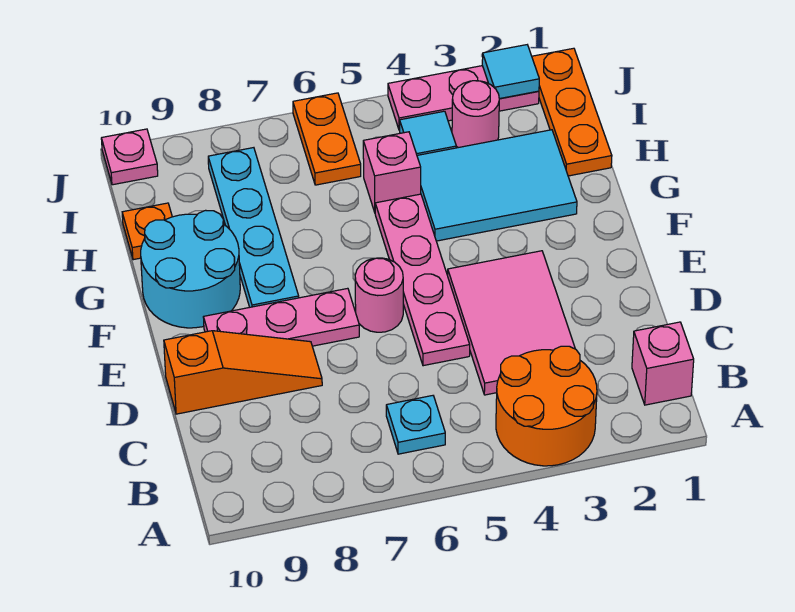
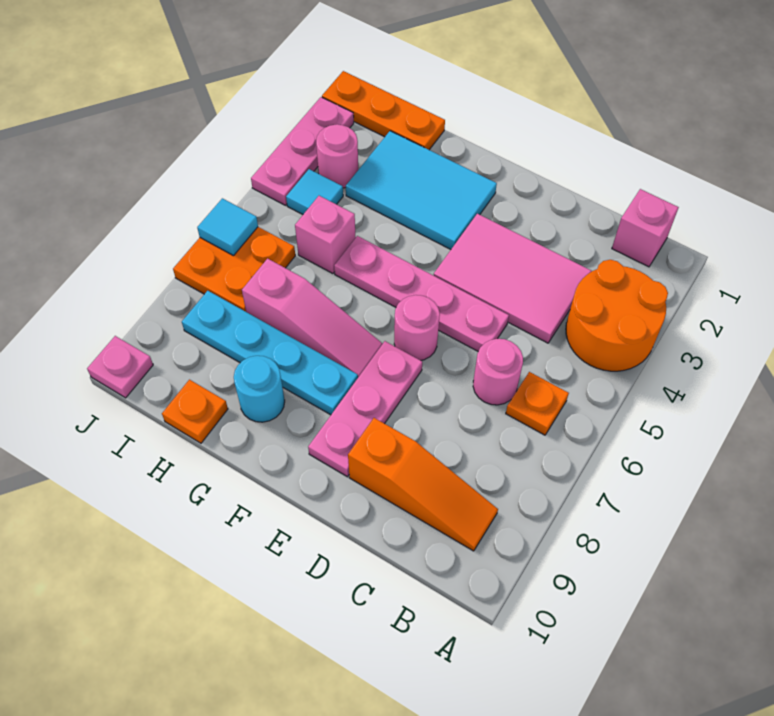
cyan 1x1 plate [386,396,445,454] -> orange 1x1 plate [506,372,569,435]
none -> pink 1x1 round brick [473,339,523,405]
orange 1x3 slope [164,331,322,414] -> orange 1x3 slope turned to [348,418,498,551]
none -> pink 1x3 slope [242,259,383,377]
cyan 2x2 round brick [141,210,240,328] -> cyan 1x1 round brick [234,356,285,422]
cyan 2x3 tile [417,130,577,241] -> cyan 2x3 tile turned to [346,131,497,249]
orange 1x2 plate [293,93,361,185] -> orange 2x2 plate [173,227,295,312]
cyan 1x1 tile [482,45,539,99] -> cyan 1x1 tile moved to [197,198,258,256]

